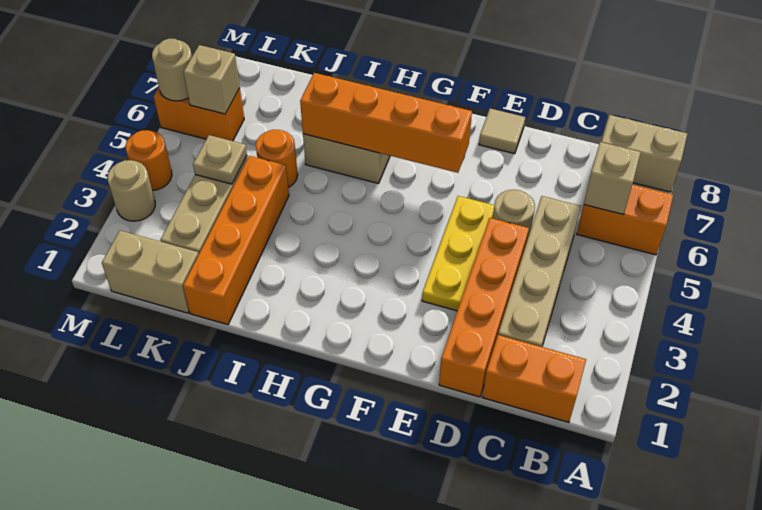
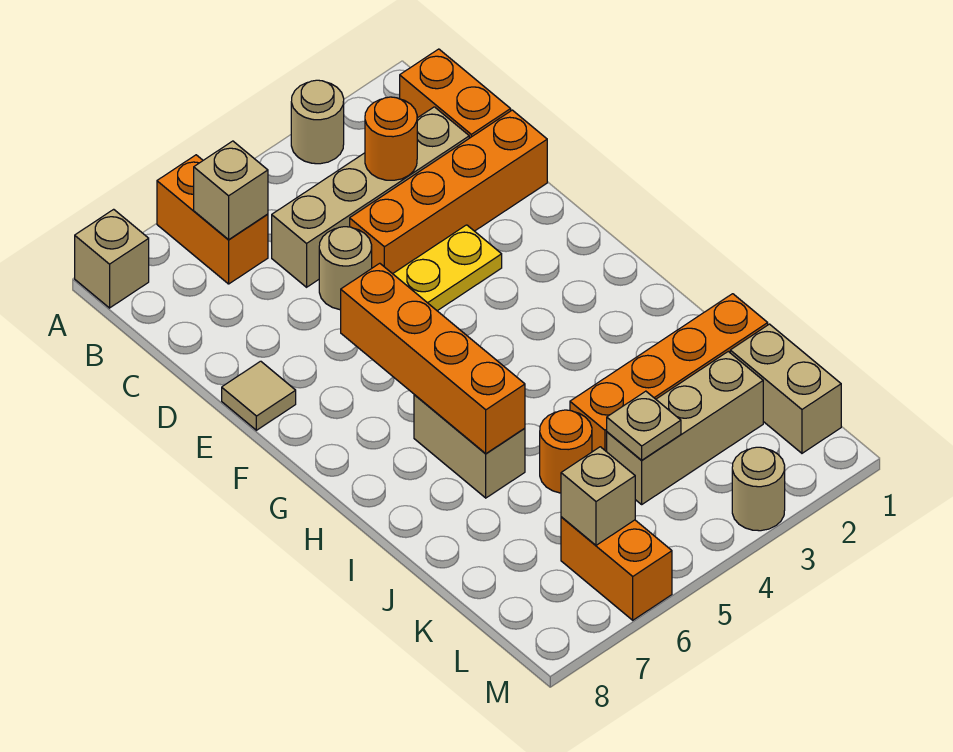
tan 1x2 brick [602,115,687,192] -> tan 1x1 brick [75,209,149,308]
orange 1x1 round brick [126,130,172,190] -> orange 1x1 round brick moved to [365,97,417,180]
tan 1x1 round brick [152,39,192,101] -> tan 1x1 round brick moved to [291,80,344,164]

